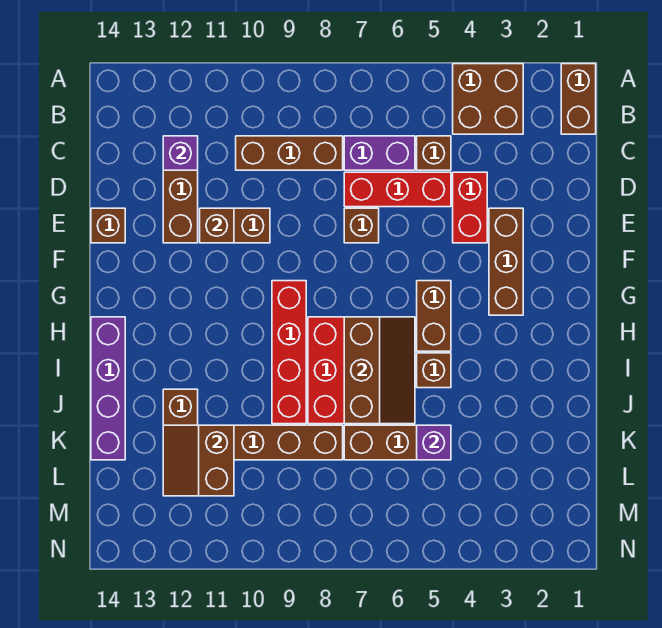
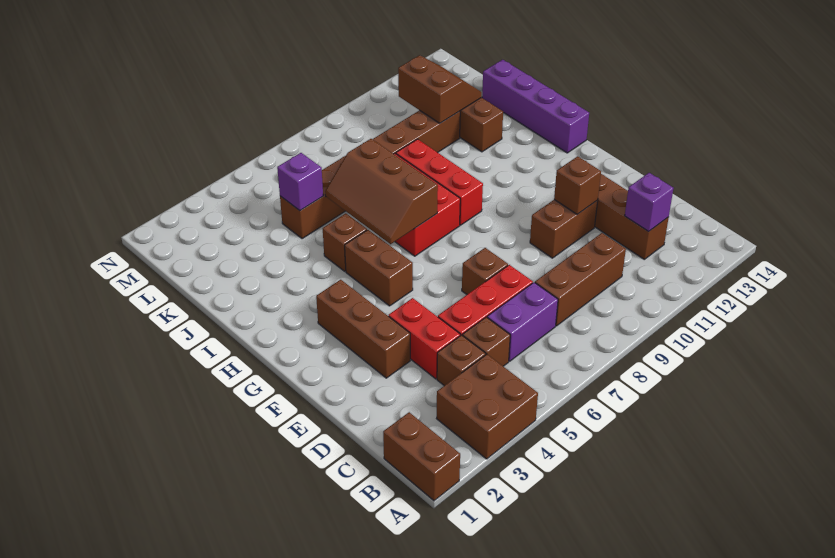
brown 1x1 brick [91,208,125,243] -> brown 1x1 brick moved to [437,335,486,386]
red 1x4 brick [272,281,306,424] -> red 1x3 brick [396,139,483,225]

